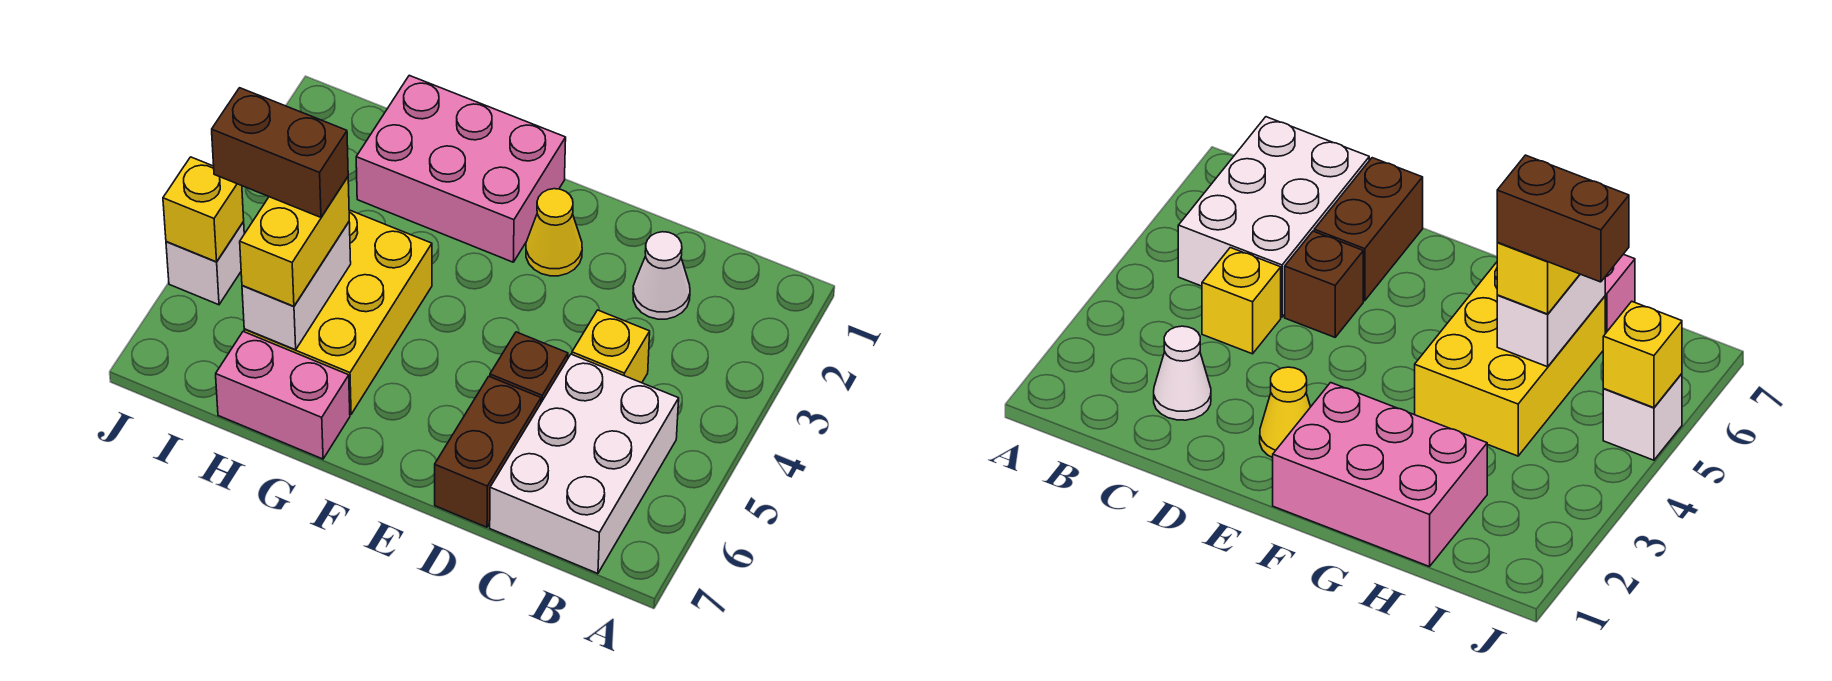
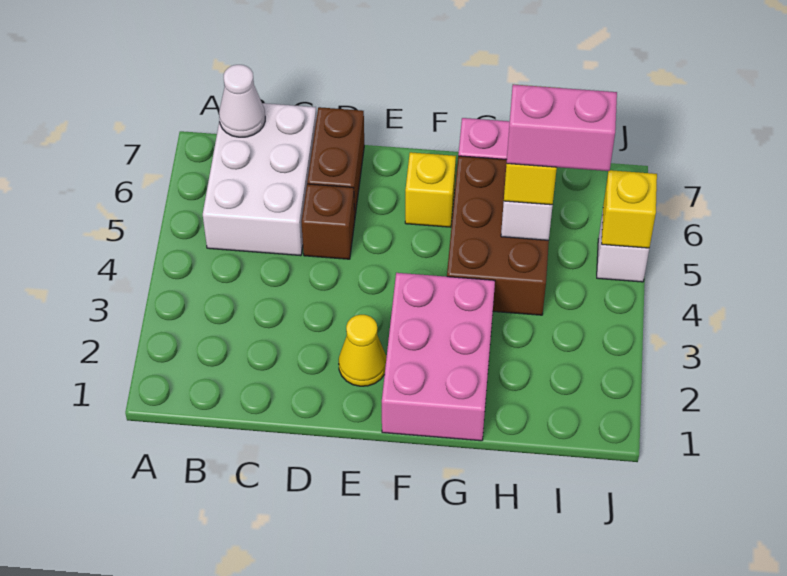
white 1x1 cone [633,232,690,319] -> white 1x1 cone moved to [219,65,265,137]
yellow 1x1 brick [572,310,650,383] -> yellow 1x1 brick moved to [405,152,456,227]
pink 2x3 brick [356,75,566,262] -> pink 2x3 brick turned to [382,273,495,441]
yellow 2x3 brick [244,210,432,414] -> brown 2x3 brick [447,156,549,315]
brown 1x2 brick [212,88,348,217] -> pink 1x2 brick [507,85,617,171]

